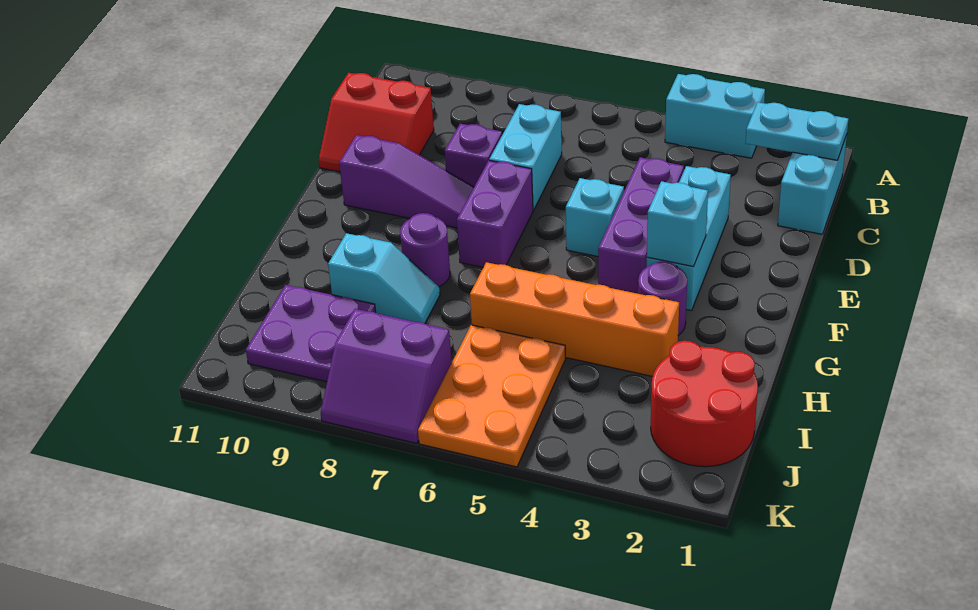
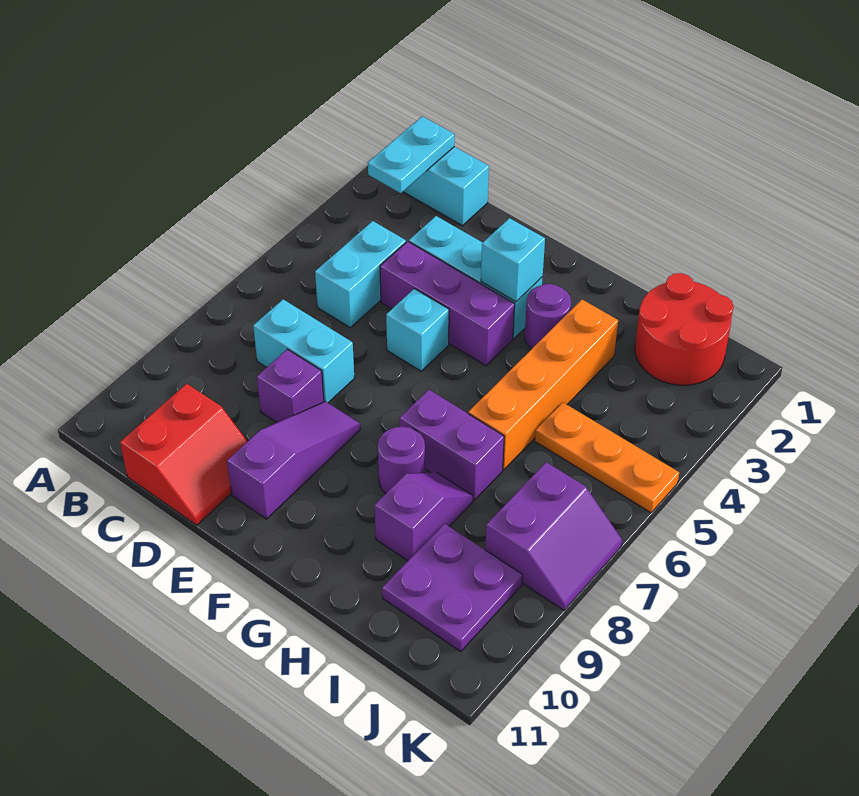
cyan 1x2 brick [665,74,765,158] -> cyan 1x2 brick moved to [315,221,406,328]
purple 1x2 brick [457,161,533,267] -> purple 1x2 brick moved to [400,390,504,500]
cyan 1x2 slope [328,233,440,323] -> purple 1x2 slope [375,472,473,561]
orange 2x3 plate [418,325,565,467] -> orange 1x3 plate [535,402,679,513]

